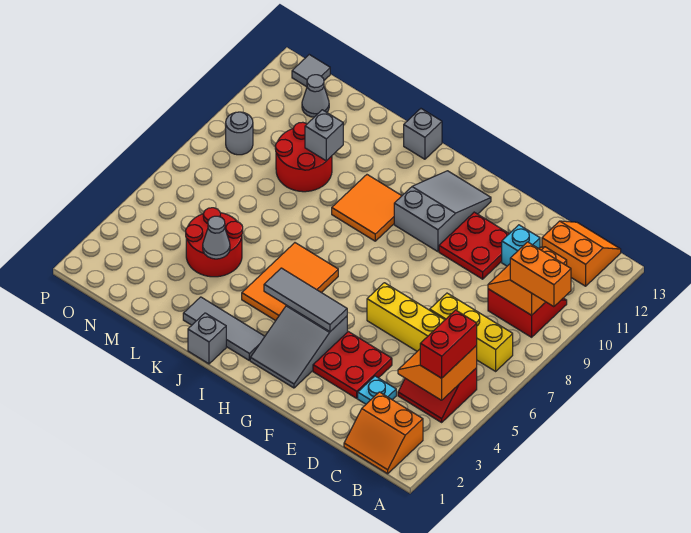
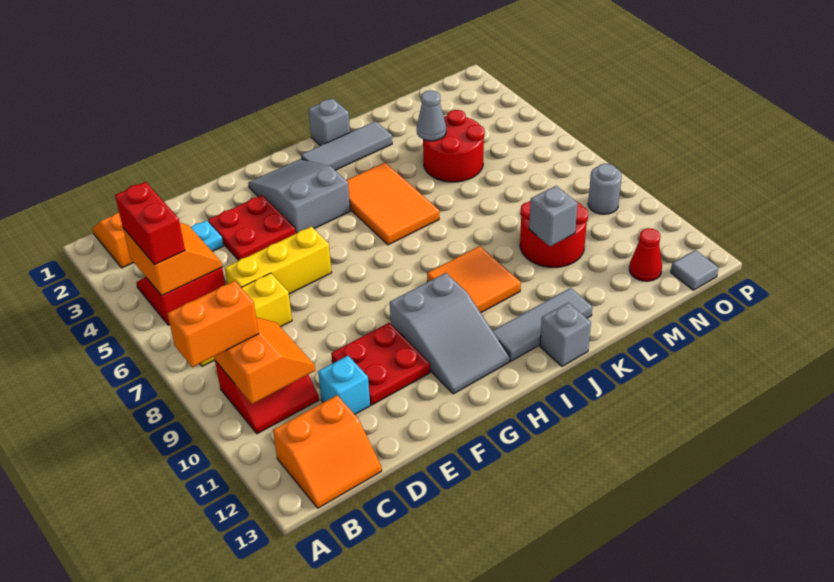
grey 1x3 tile [264,268,347,332] -> grey 1x3 tile moved to [493,288,592,361]
grey 1x1 cone [302,75,329,117] -> red 1x1 cone [629,228,662,281]

